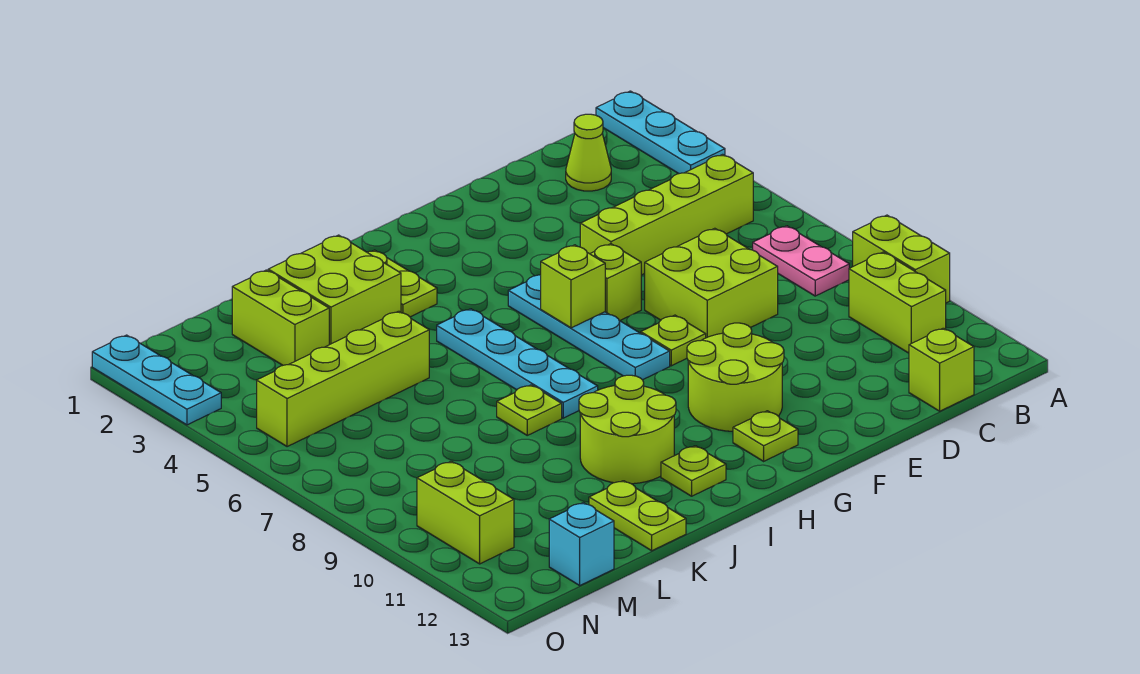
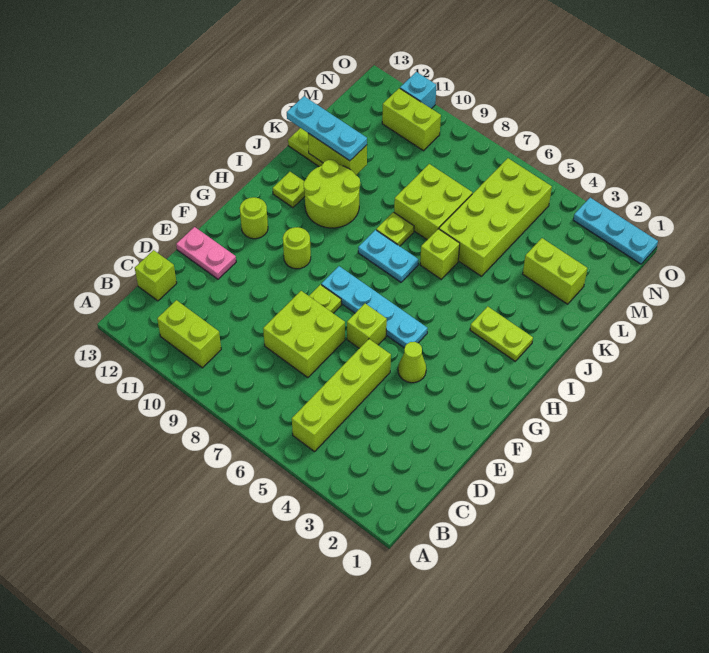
cyan 1x3 plate [596,91,725,174] -> cyan 1x3 plate moved to [287,96,367,161]
lime 1x2 brick [853,215,950,303] -> lime 1x2 brick moved to [308,133,367,175]
pink 1x2 plate [753,226,849,296] -> pink 1x2 plate moved to [176,227,236,279]
lime 1x1 cone [566,114,611,191] -> lime 1x1 cone moved to [398,342,426,383]
lime 2x2 round brick [687,323,784,431] -> lime 1x1 round brick [283,227,311,269]
lime 1x1 brick [541,245,605,328] -> lime 1x1 brick moved to [420,229,460,279]
lime 1x1 plate [733,411,798,461] -> lime 1x1 round brick [240,197,268,239]
cyan 1x4 plate [437,309,598,418] -> cyan 1x2 plate [358,230,418,282]
lime 2x2 brick [268,235,401,345] -> lime 2x2 brick moved to [394,164,472,240]
lime 1x4 brick [257,311,429,447] -> lime 2x4 brick [439,158,552,276]
cyan 1x1 brick [549,503,614,585] -> cyan 1x1 brick moved to [400,72,436,109]

